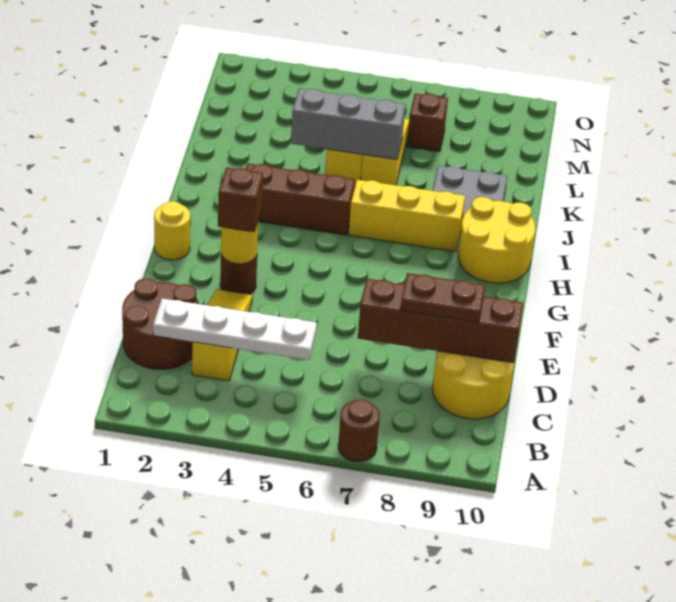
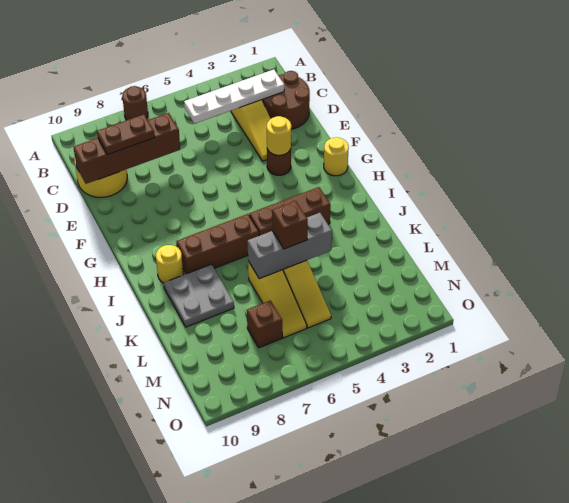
brown 1x1 brick [218,167,263,232] -> brown 1x1 brick moved to [272,201,308,249]
yellow 2x2 round brick [458,197,535,283] -> yellow 1x1 round brick [156,245,183,283]
yellow 1x3 brick [349,180,465,252] -> brown 1x3 brick [177,214,259,274]

